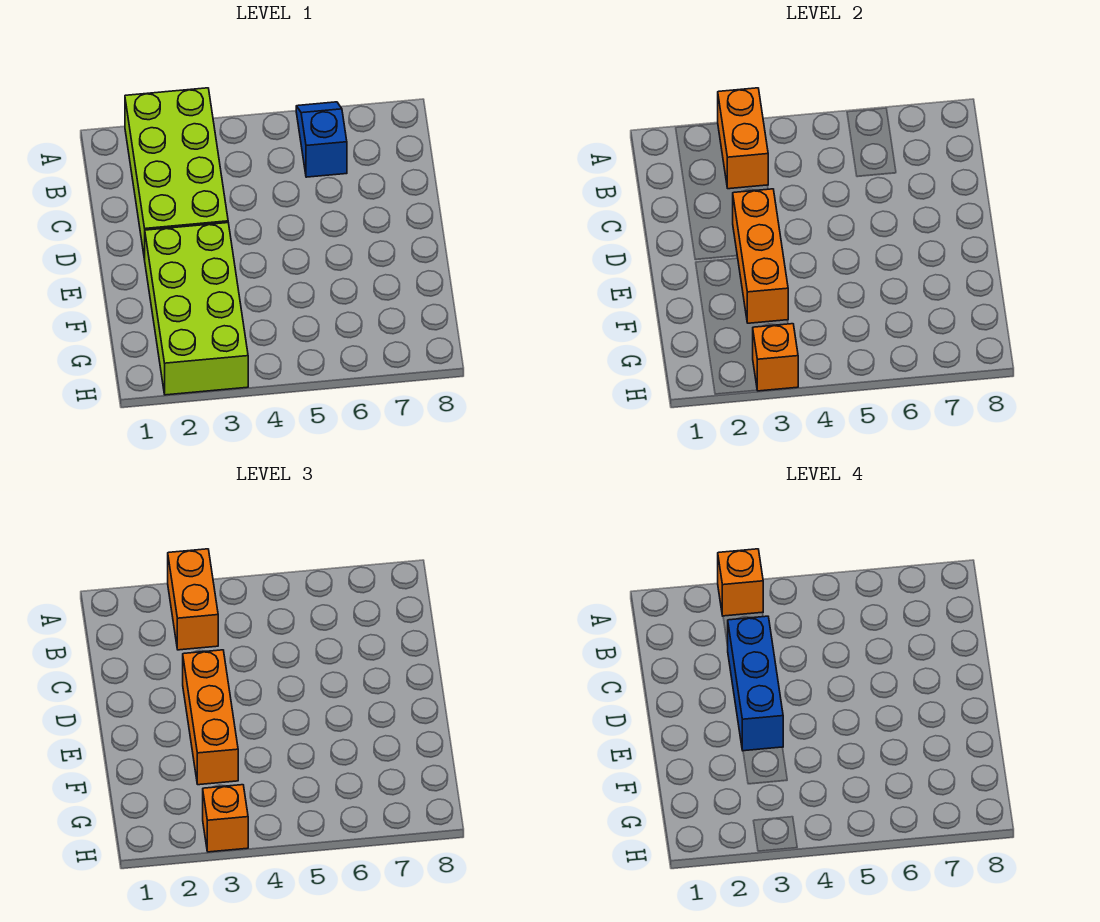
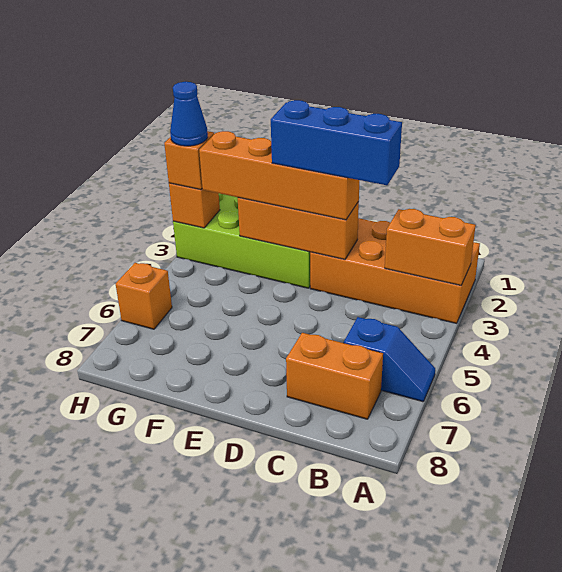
lime 2x4 brick [125,88,228,260] -> orange 2x4 brick [310,218,480,323]
orange 1x2 brick [168,549,218,650] -> orange 1x2 brick moved to [286,333,383,419]
orange 1x1 brick [718,549,763,616] -> orange 1x1 brick moved to [116,263,172,329]
orange 1x3 brick [183,650,238,785] -> orange 1x4 brick [199,131,360,220]
none -> blue 1x1 cone [170,82,208,146]

